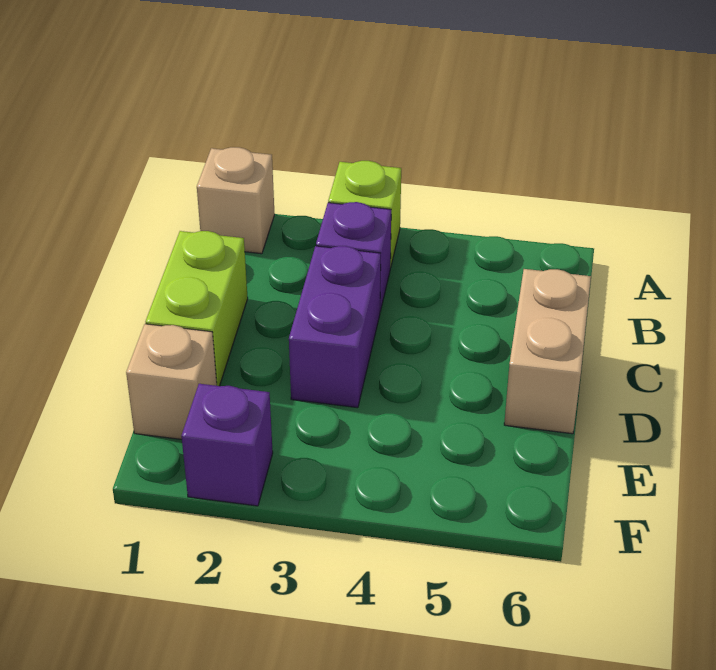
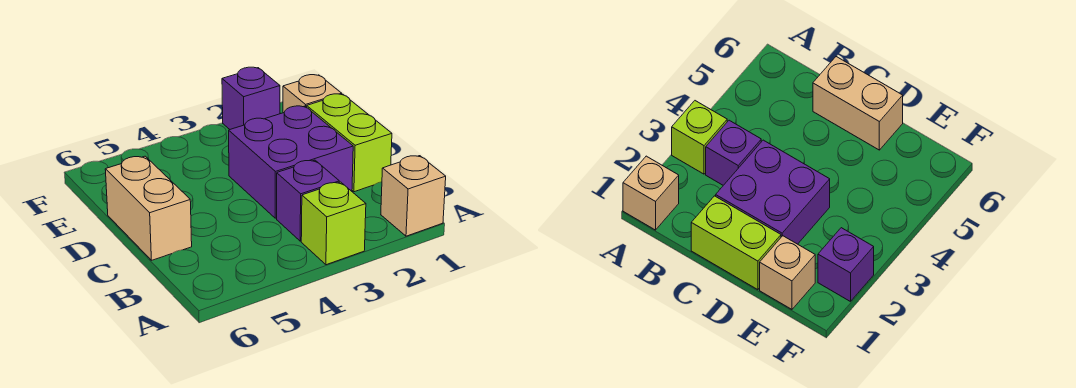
purple 1x2 brick [289,246,381,408] -> purple 2x2 brick [229,106,353,218]

